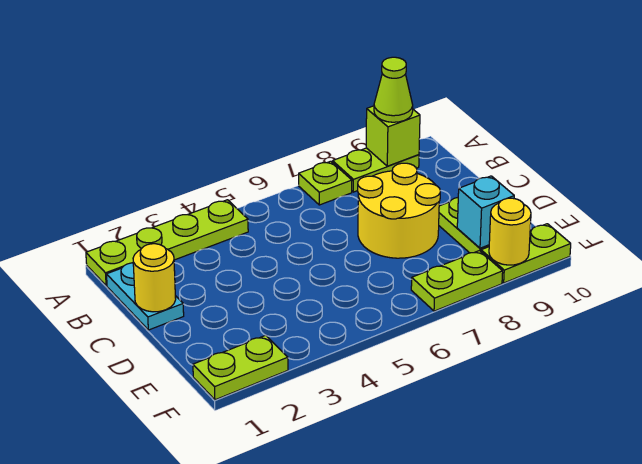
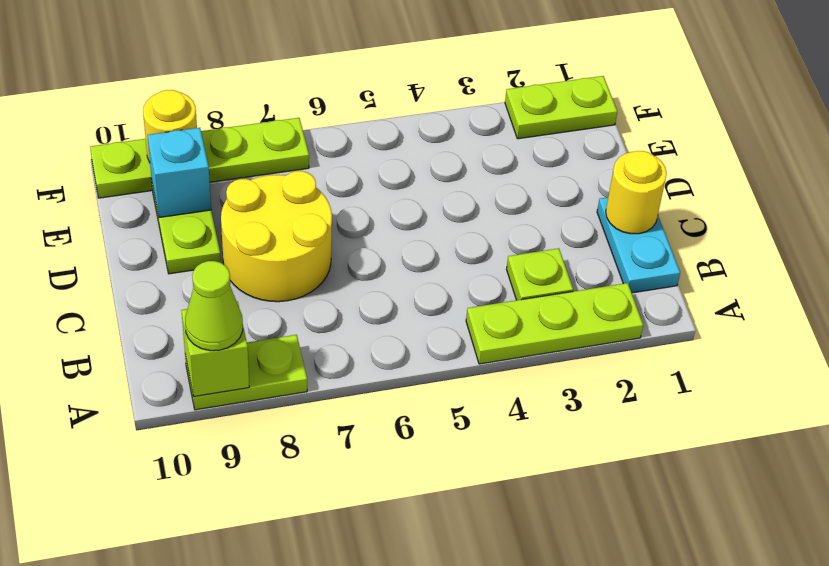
lime 1x4 plate [86,200,248,286] -> lime 1x3 plate [466,283,643,364]
lime 1x1 plate [299,161,352,205] -> lime 1x1 plate moved to [507,248,573,300]

